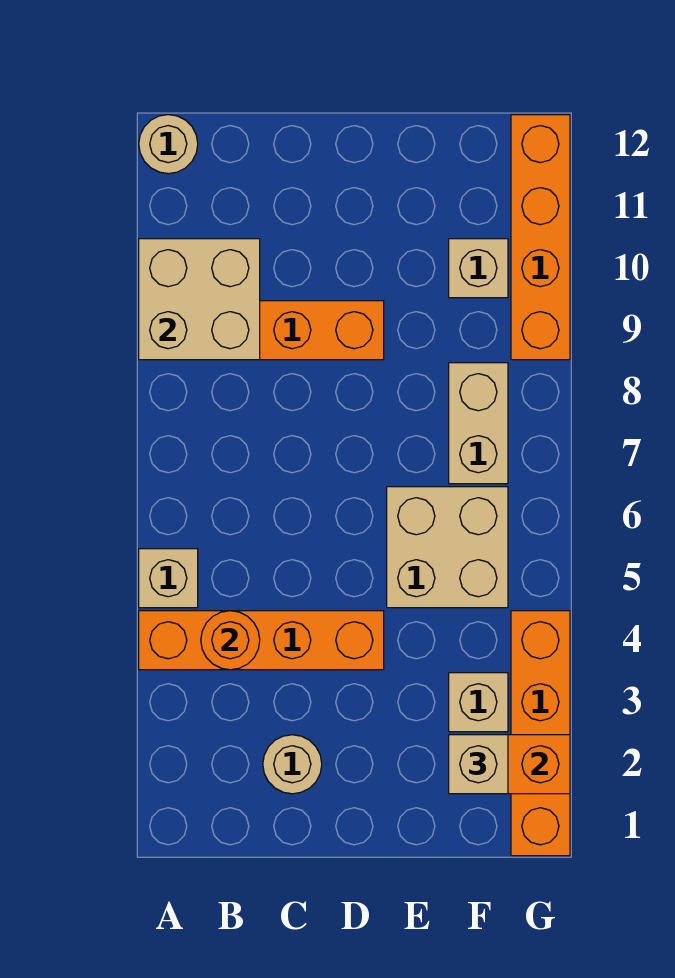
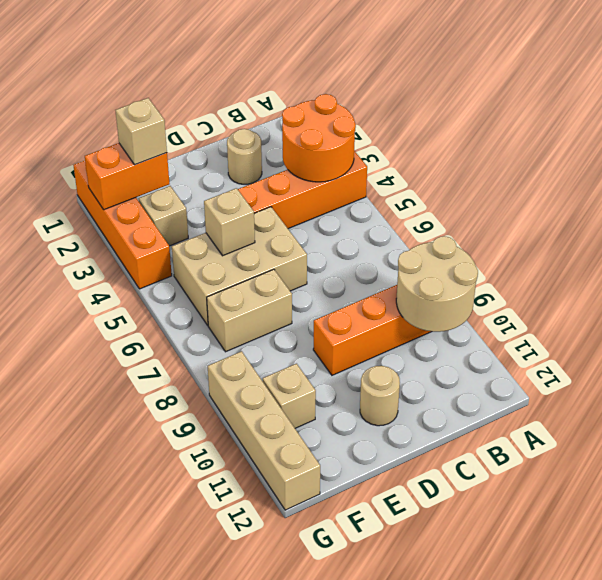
tan 1x1 brick [139,549,198,608] -> tan 1x1 brick moved to [204,188,255,256]
tan 2x2 brick [139,239,260,360] -> tan 2x2 round brick [396,236,478,332]
tan 1x1 round brick [139,115,198,174] -> tan 1x1 round brick moved to [360,366,400,426]
orange 1x1 round brick [201,611,260,670] -> orange 2x2 round brick [282,94,356,182]
tan 2x2 brick [387,487,508,608] -> tan 2x3 brick [172,207,307,325]
tan 1x2 brick [449,363,508,484] -> tan 1x2 brick turned to [207,269,292,352]
orange 1x4 brick [511,115,570,360] -> tan 1x4 brick [208,351,320,510]

